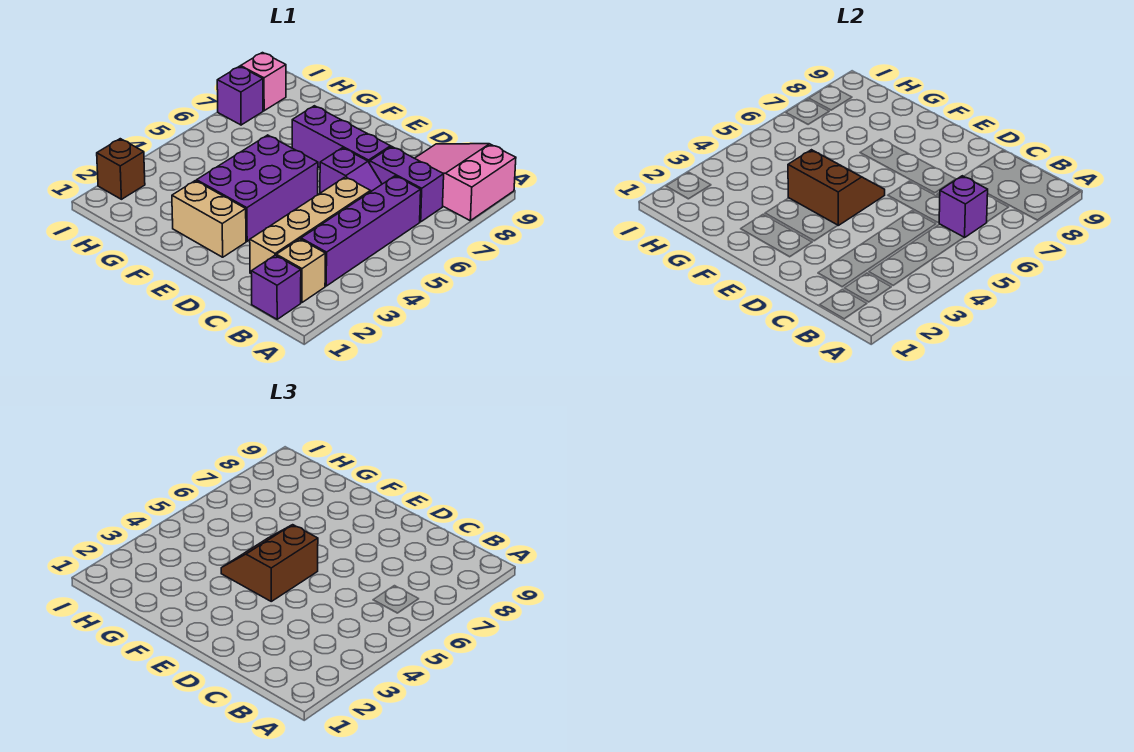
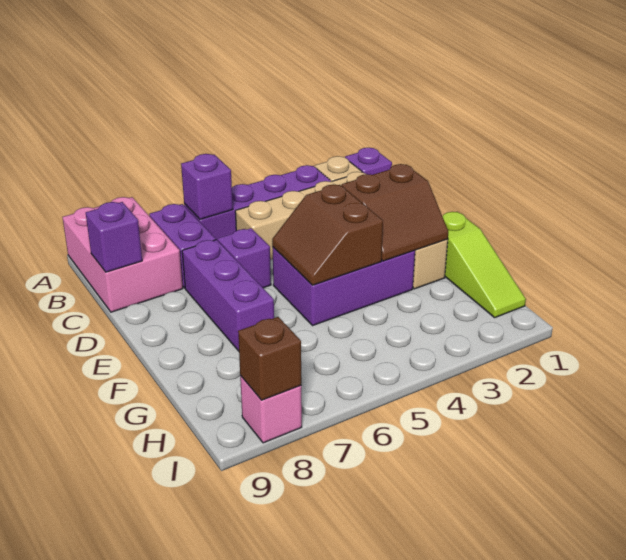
pink 2x3 slope [415,144,516,221] -> pink 2x3 brick [62,197,183,312]
brown 2x2 slope [221,525,318,601] -> brown 2x2 slope moved to [341,164,448,261]
none -> lime 1x3 slope [443,212,526,317]
brown 1x1 brick [97,139,145,199] -> brown 1x1 brick moved to [238,317,301,400]
purple 1x1 brick [217,66,263,125] -> purple 1x1 brick moved to [86,202,142,272]

